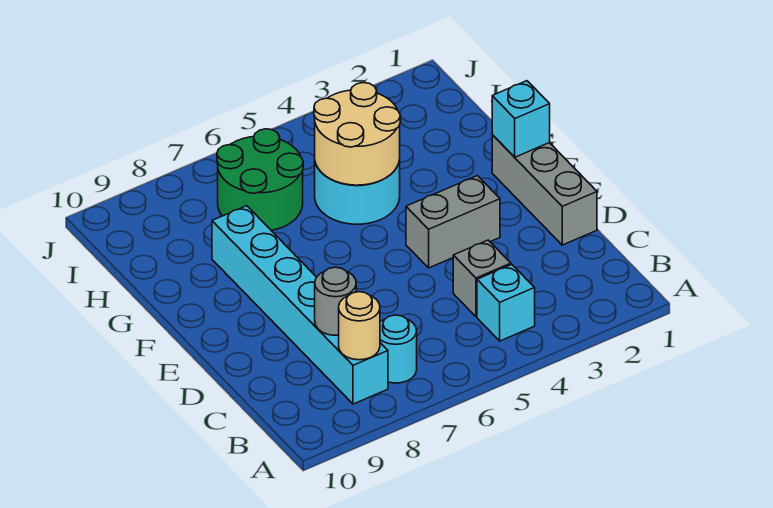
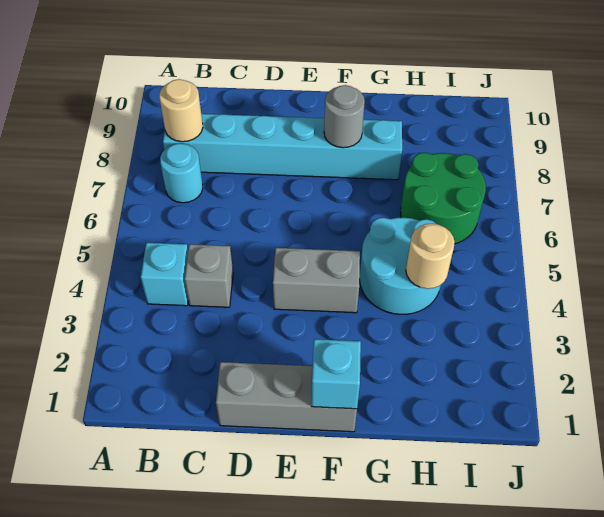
grey 1x1 round brick [315,267,356,335] -> grey 1x1 round brick moved to [324,85,365,148]
grey 1x2 brick [406,176,500,268] -> grey 1x2 brick turned to [273,248,360,313]
tan 2x2 round brick [314,83,400,185] -> tan 1x1 round brick [406,224,455,289]

